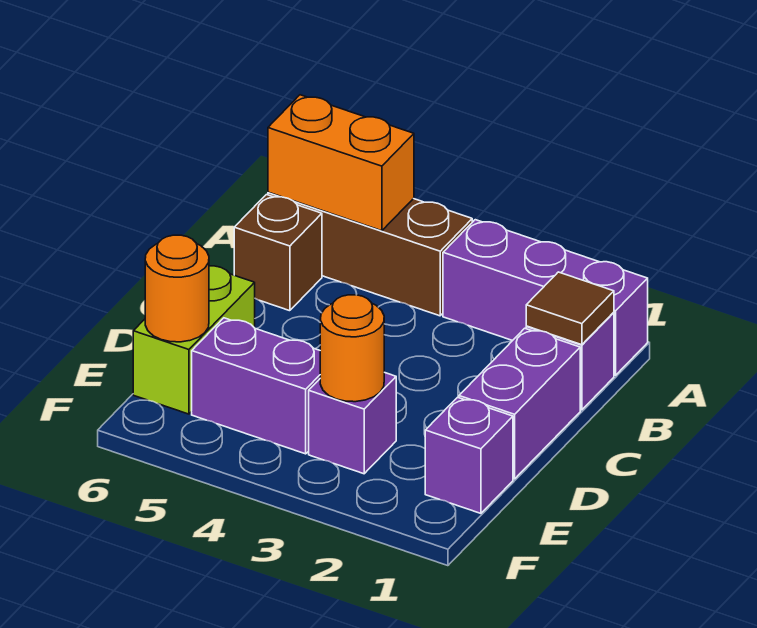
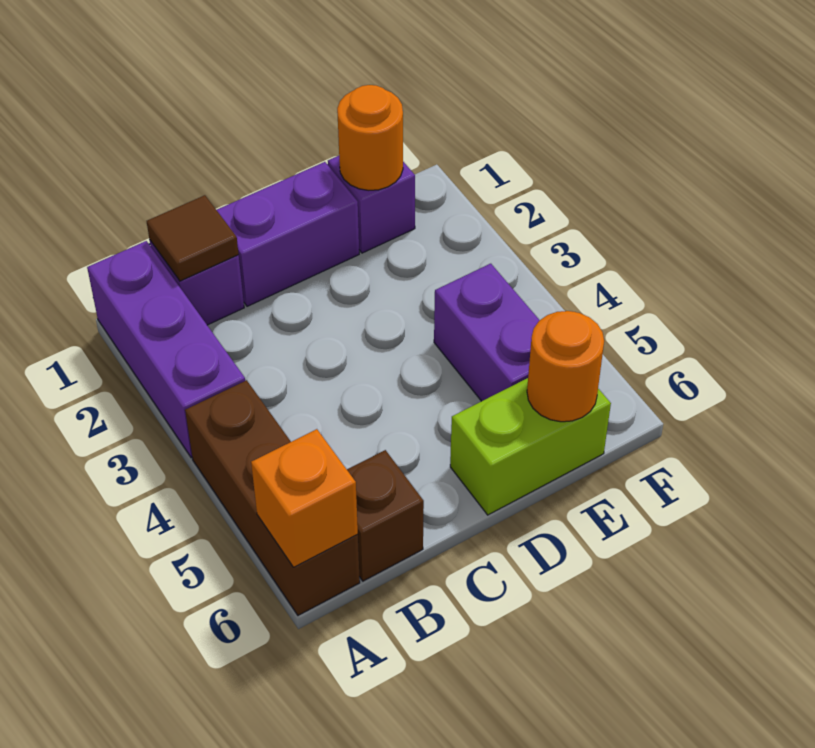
orange 1x2 brick [268,95,414,231] -> orange 1x1 brick [251,429,358,567]
purple 1x1 brick [309,372,396,474] -> none
orange 1x1 round brick [320,295,384,402] -> orange 1x1 round brick moved to [337,85,403,190]

